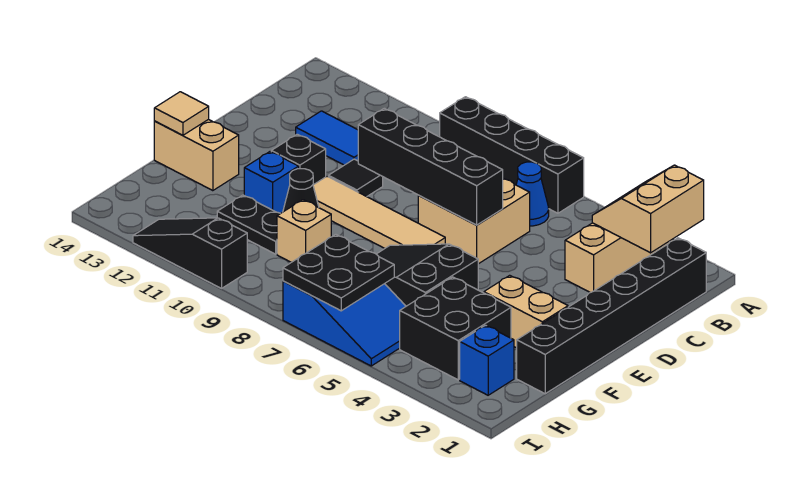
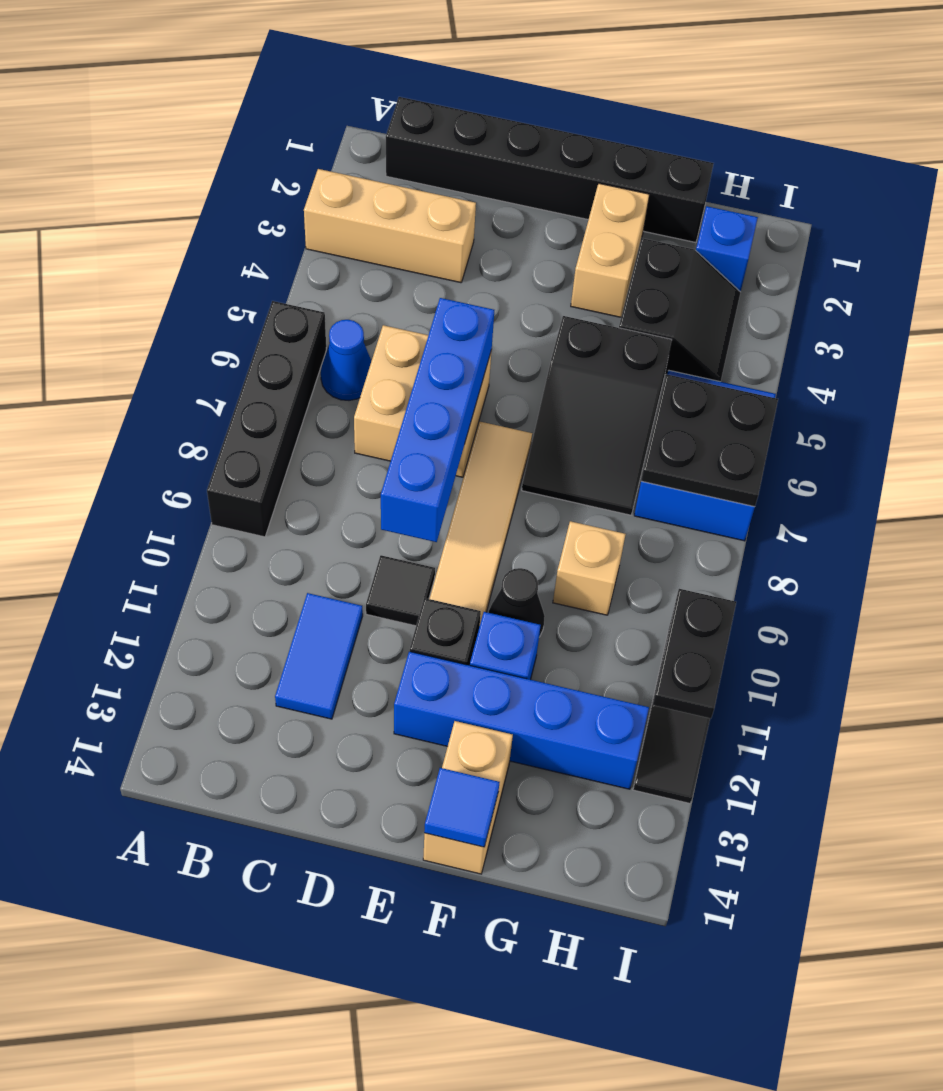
tan 2x2 slope [592,165,704,253] -> none
black 1x4 brick [358,108,503,225] -> blue 1x4 brick [381,298,494,542]
none -> blue 1x4 brick [394,652,649,789]
tan 1x1 tile [154,92,209,135] -> blue 1x1 tile [424,768,500,847]
black 2x2 brick [400,277,511,380] -> black 2x2 slope [619,238,741,382]
black 1x2 plate [217,195,281,254] -> black 1x2 plate moved to [653,589,736,718]

